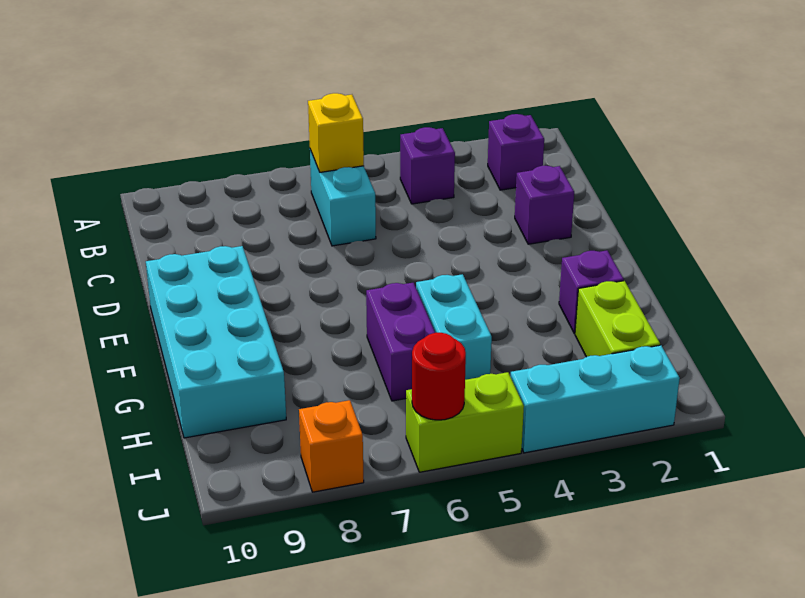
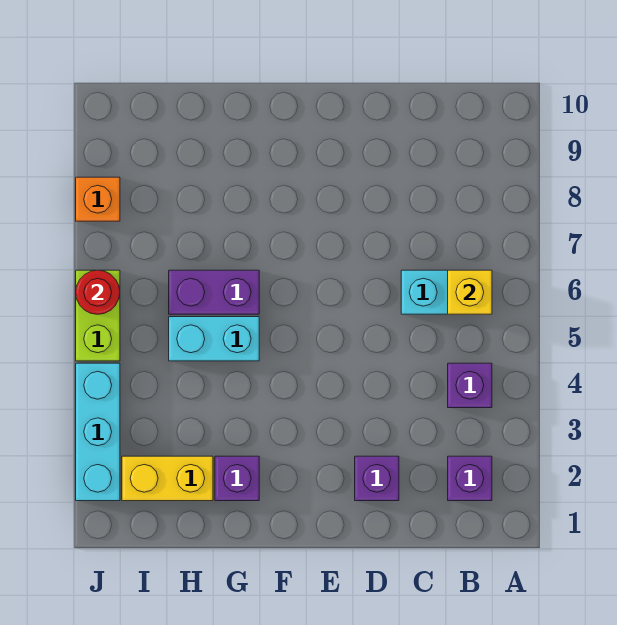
cyan 2x4 brick [146,246,286,438] -> none
lime 1x2 brick [575,281,660,357] -> yellow 1x2 brick [122,456,213,501]

